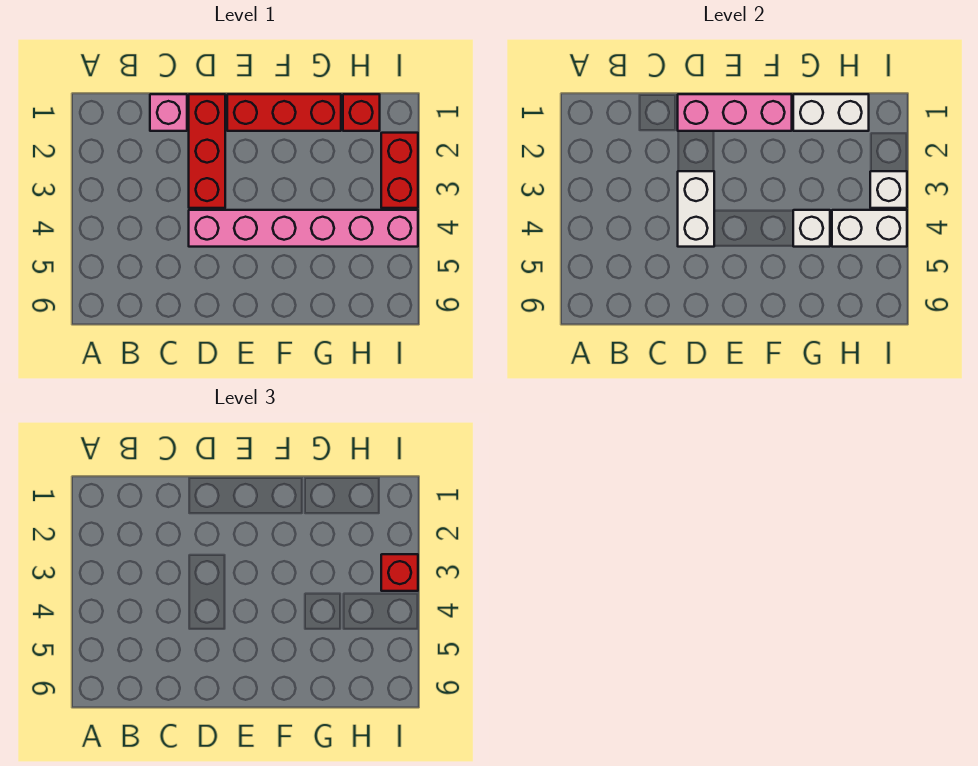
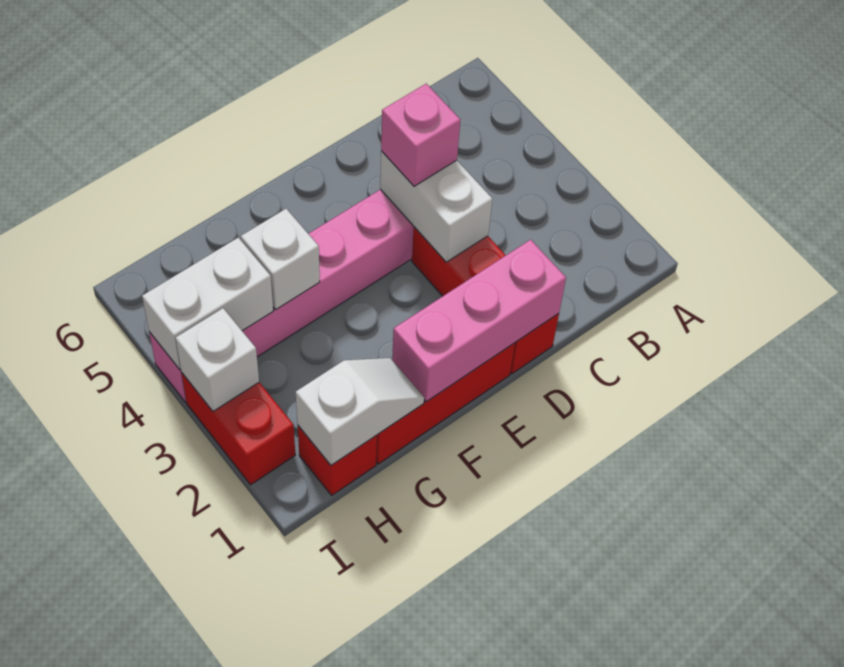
pink 1x1 brick [150,94,187,131] -> pink 1x1 brick moved to [381,84,460,186]
white 1x2 brick [793,94,869,131] -> white 1x2 slope [296,358,424,465]
red 1x1 brick [381,554,418,591] -> none

